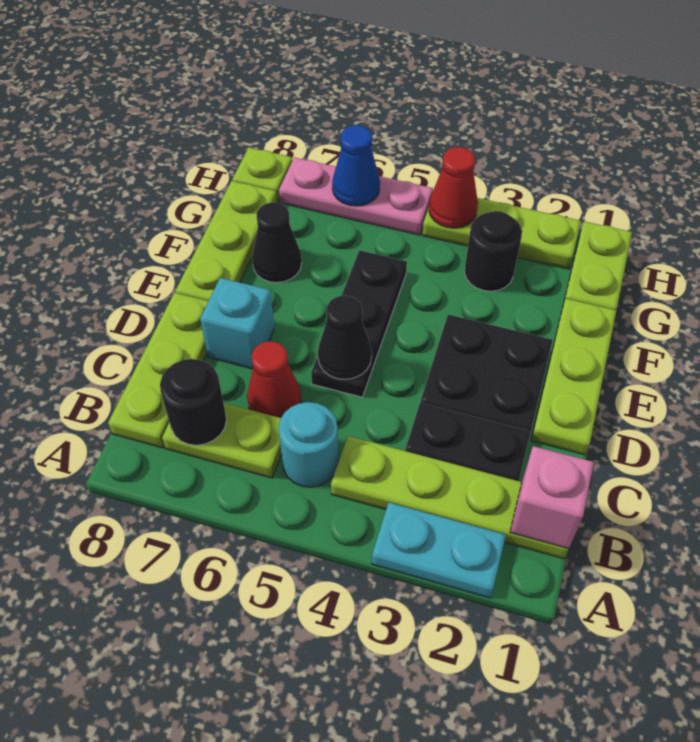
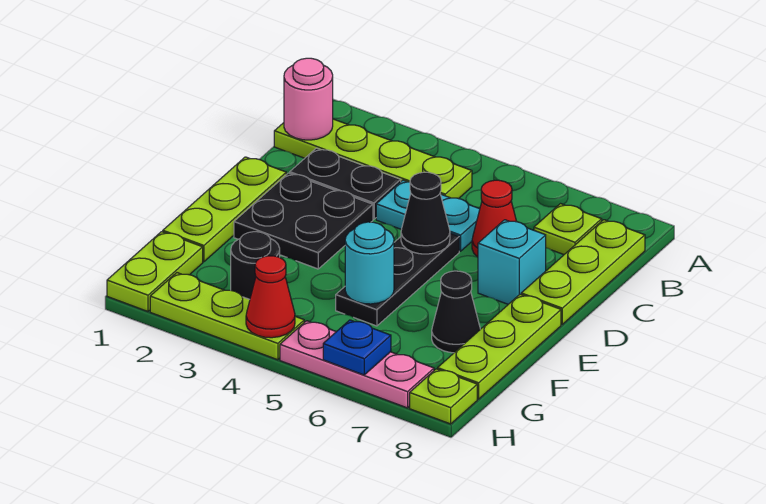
cyan 1x2 plate [372,503,506,598] -> cyan 1x2 plate moved to [376,180,480,251]
pink 1x1 brick [510,446,594,549] -> pink 1x1 round brick [284,58,333,140]
cyan 1x1 round brick [279,402,338,487] -> cyan 1x1 round brick moved to [345,222,394,304]
lime 1x2 plate [162,403,282,478] -> lime 1x1 plate [534,204,602,254]
black 1x1 round brick [160,359,226,445] -> none
blue 1x1 cone [332,125,380,206] -> blue 1x1 plate [323,320,391,375]

